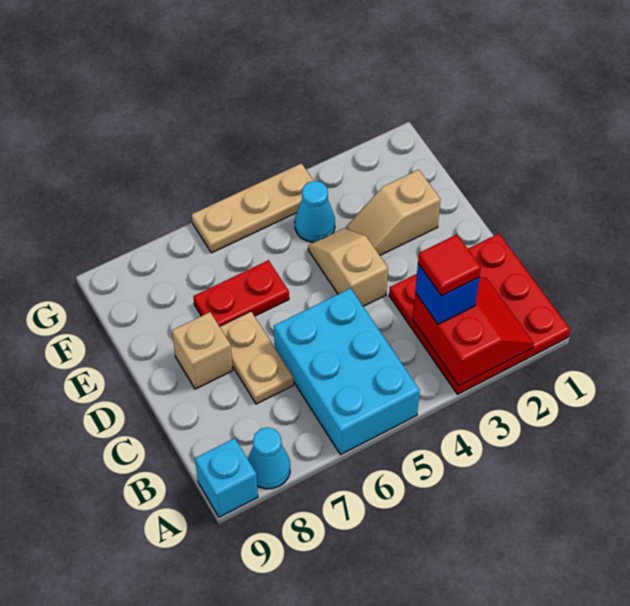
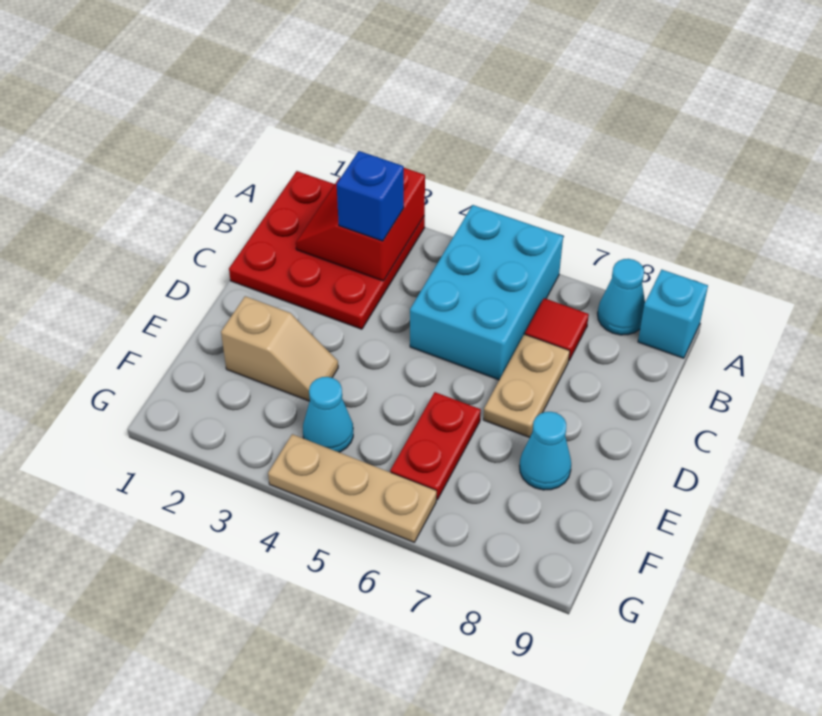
red 1x1 tile [418,235,481,296] -> red 1x1 tile moved to [525,298,589,360]
tan 1x2 slope [308,228,388,306] -> none
tan 1x1 brick [172,312,233,389] -> none
red 1x2 plate [193,260,289,326] -> red 1x2 plate turned to [390,392,481,500]
none -> cyan 1x1 cone [520,412,571,490]

